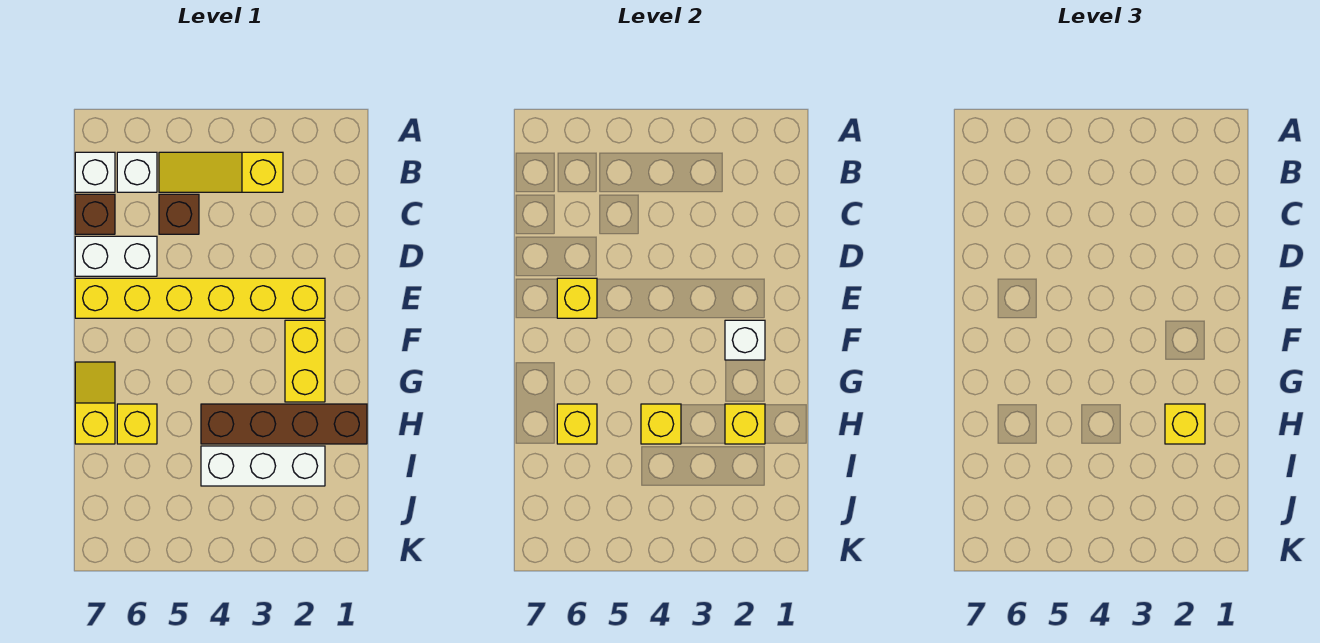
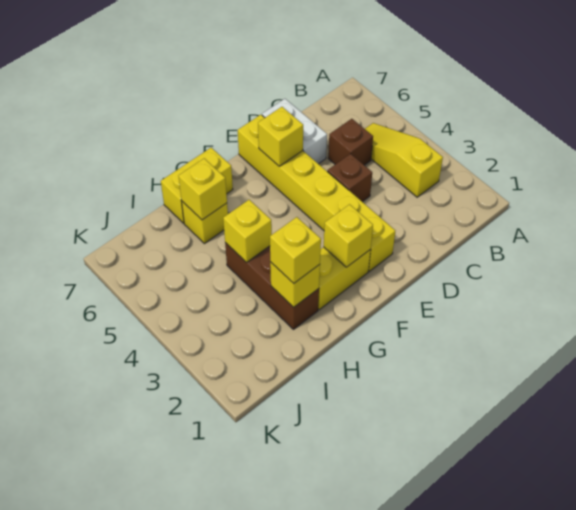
white 1x1 brick [117,152,157,192] -> none
white 1x1 brick [75,152,115,192] -> none
brown 1x1 brick [75,194,115,234] -> brown 1x1 brick moved to [327,154,372,202]
white 1x1 brick [725,320,765,360] -> yellow 1x1 brick [324,204,373,267]
yellow 1x2 slope [75,362,115,444] -> yellow 1x2 brick [161,148,233,223]
brown 1x4 brick [201,404,367,444] -> brown 1x3 brick [225,243,319,329]
white 1x3 brick [201,446,325,486] -> none

